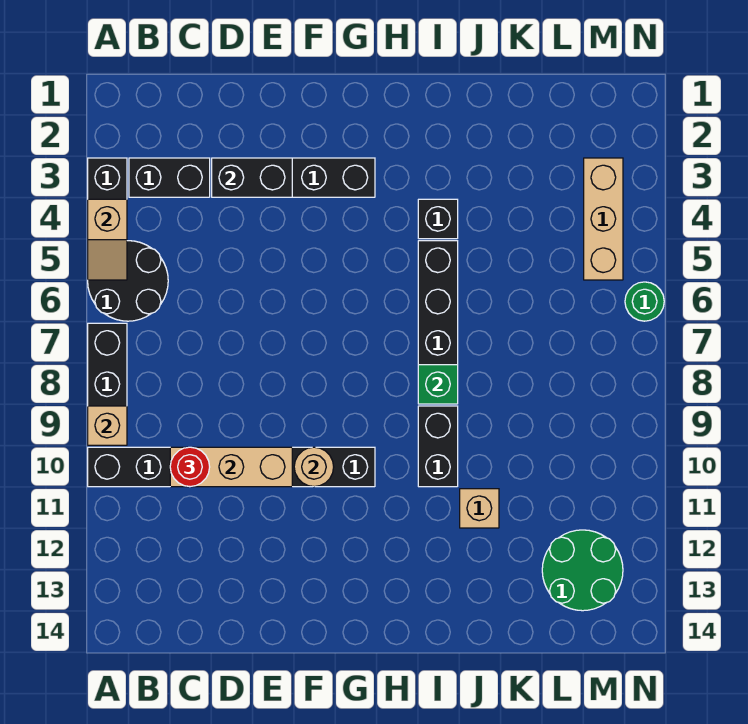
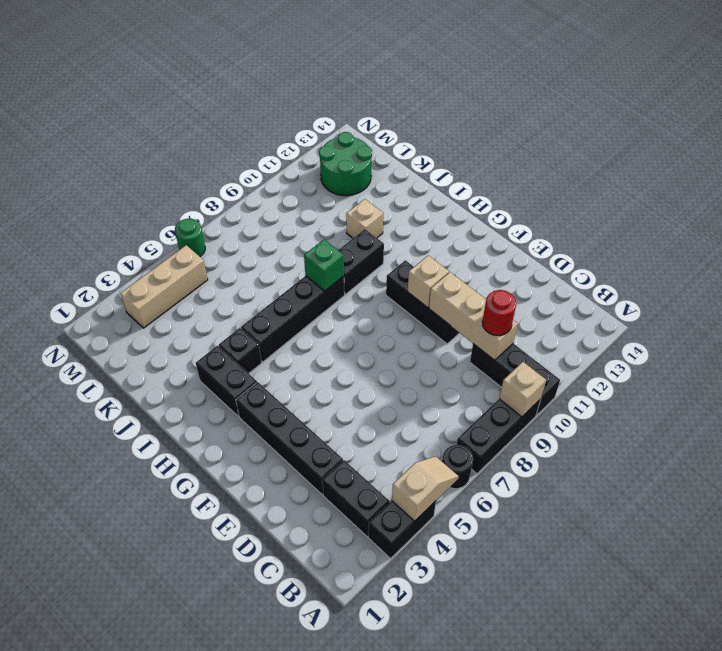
black 2x2 round brick [88,241,168,321] -> black 1x1 round brick [442,445,473,489]
black 1x2 brick [212,158,292,197] -> black 1x2 brick moved to [196,346,257,416]
tan 1x1 round brick [294,447,334,487] -> tan 1x1 brick [408,255,449,308]

